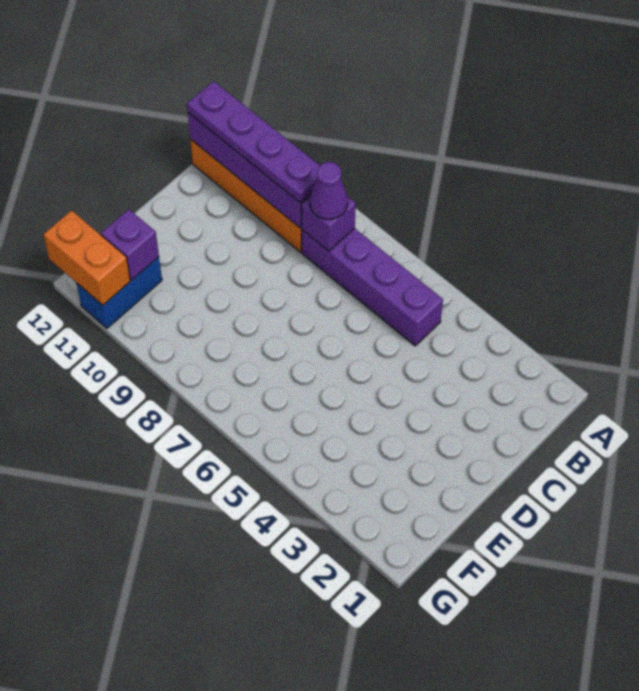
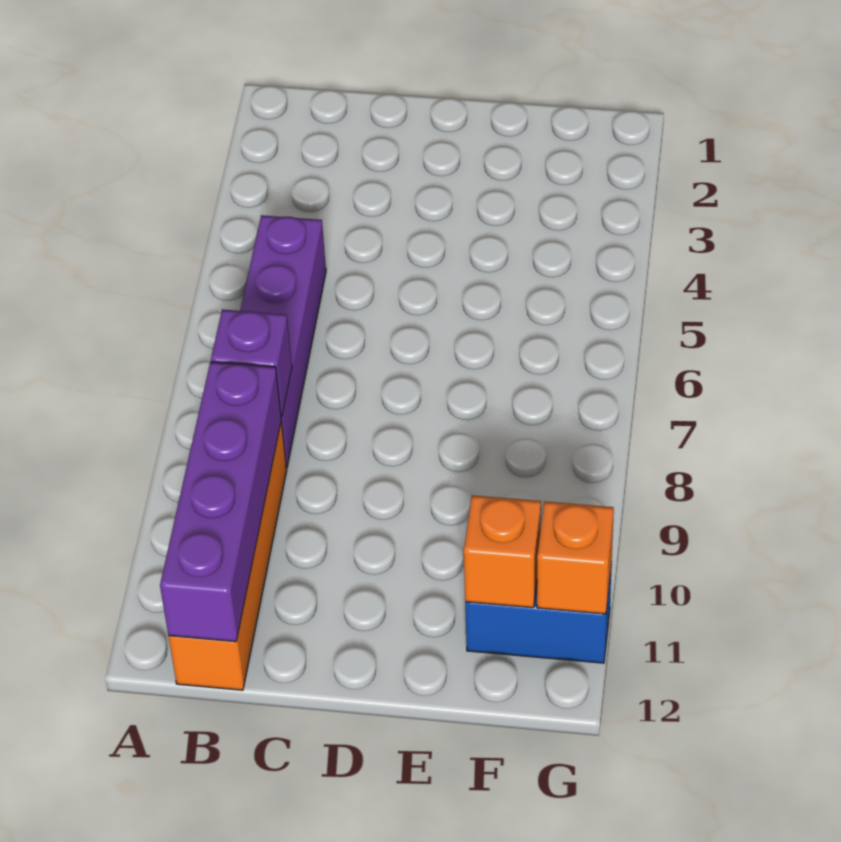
purple 1x1 cone [310,162,348,219] -> none
purple 1x4 plate [187,81,320,202] -> none
purple 1x1 brick [101,209,159,280] -> orange 1x1 brick [464,495,541,608]
orange 1x2 brick [43,210,130,305] -> orange 1x1 brick [537,501,614,614]

